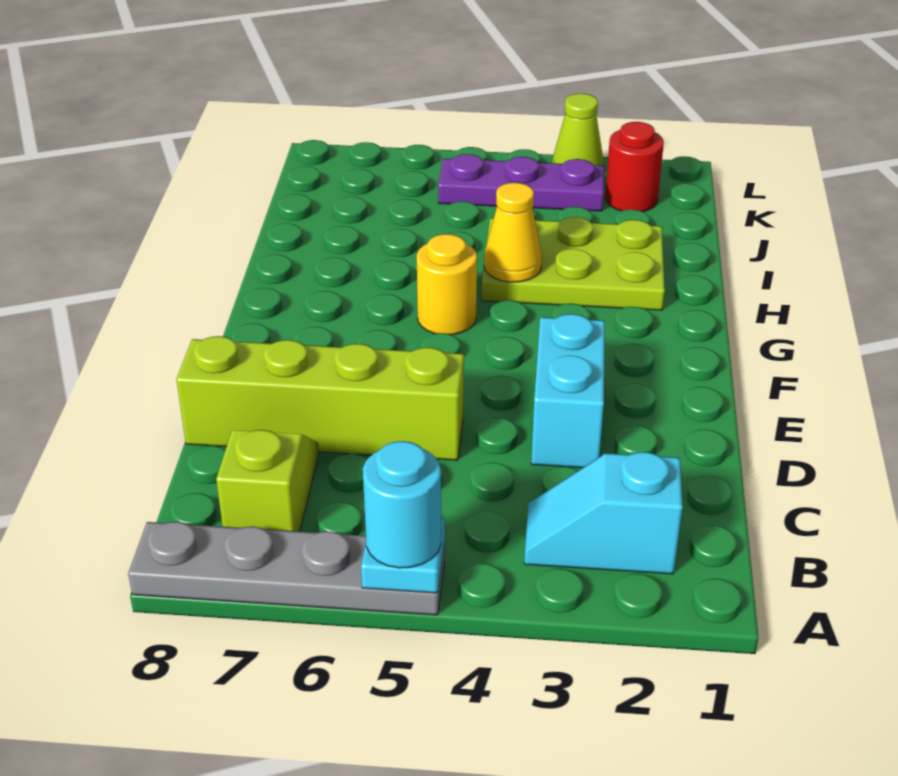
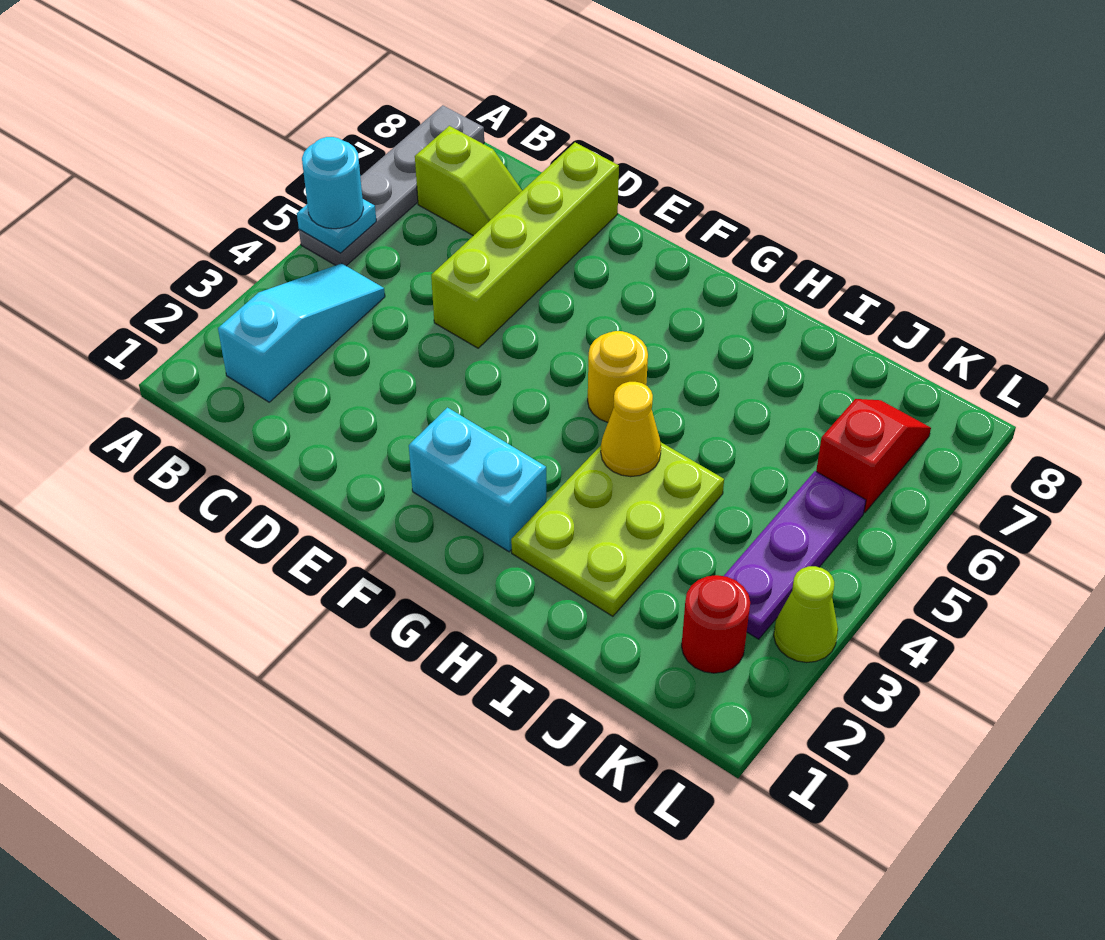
cyan 1x2 slope [524,452,683,574] -> cyan 1x3 slope [218,263,385,402]
cyan 1x2 brick [531,314,605,468] -> cyan 1x2 brick moved to [409,408,546,552]
none -> red 1x2 slope [816,399,931,513]

